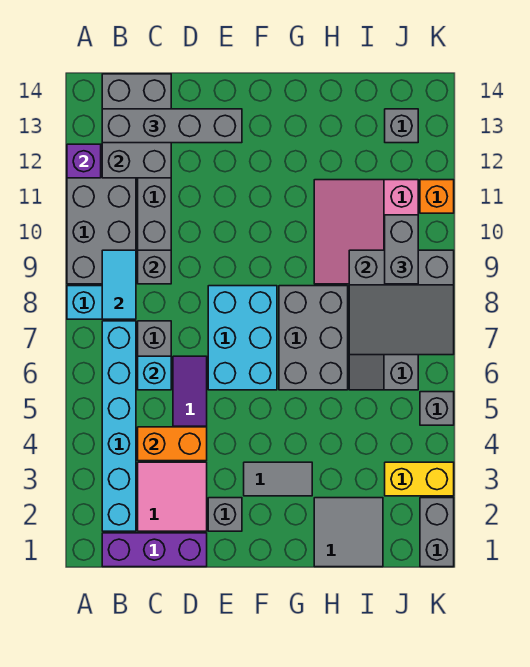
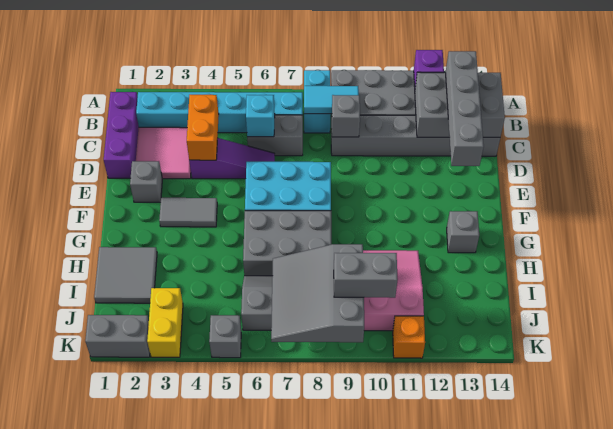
grey 1x2 tile [244,462,312,496] -> grey 1x2 tile turned to [159,198,217,227]
grey 1x1 brick [385,109,418,143] -> grey 1x1 brick moved to [447,211,479,253]

